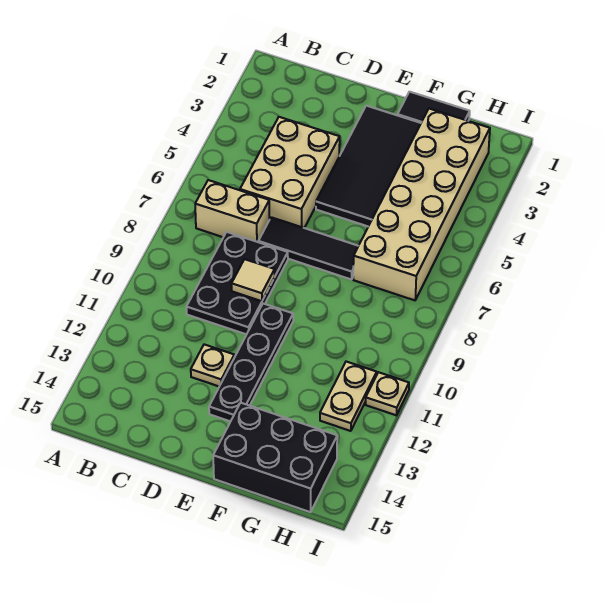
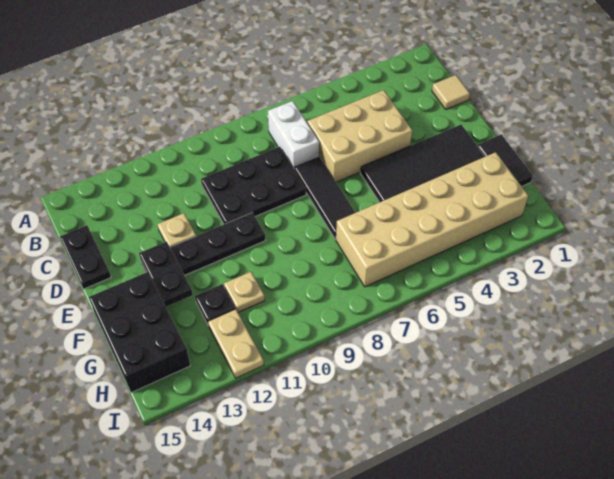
tan 1x2 brick [195,180,270,242] -> white 1x2 brick [268,101,319,170]
none -> black 1x2 plate [60,225,111,289]
tan 1x1 tile [232,259,275,301] -> tan 1x1 tile moved to [432,75,470,109]
none -> black 1x2 plate [139,242,193,307]
none -> black 1x1 plate [195,284,235,326]
tan 1x2 plate [320,362,377,431] -> tan 1x2 plate turned to [208,309,264,378]
tan 1x1 plate [366,372,409,415] -> tan 1x1 plate moved to [224,272,265,313]

